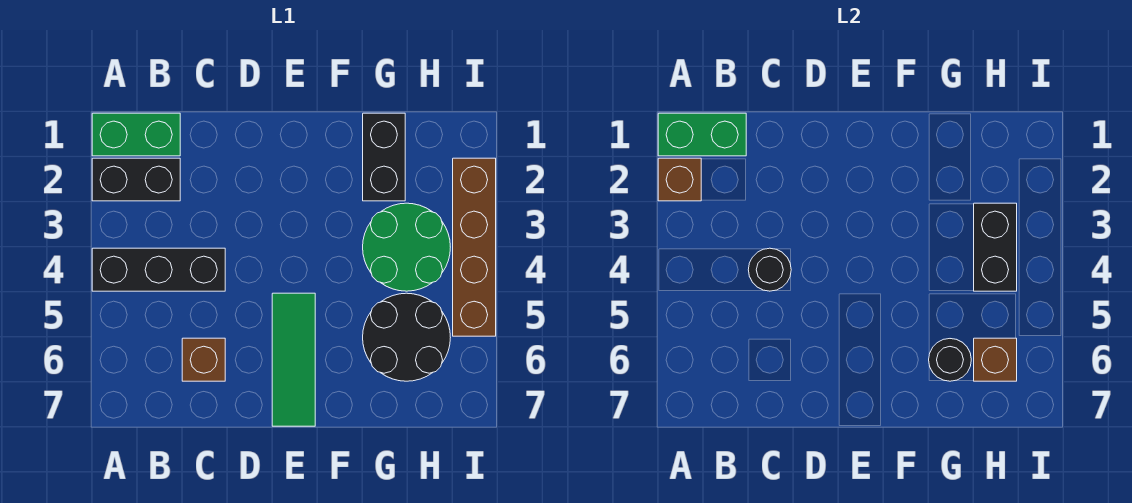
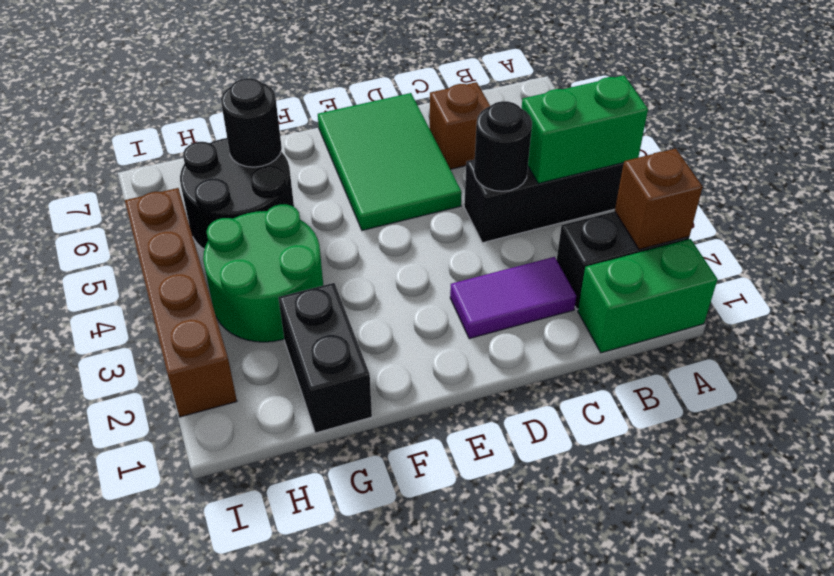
green 1x2 brick [658,113,746,156] -> green 1x2 brick moved to [522,75,648,184]
none -> purple 1x2 tile [450,257,576,339]
green 1x3 tile [272,293,315,426] -> green 2x3 tile [318,93,462,230]
black 1x2 brick [974,203,1017,291] -> none
brown 1x1 brick [974,338,1017,381] -> none

